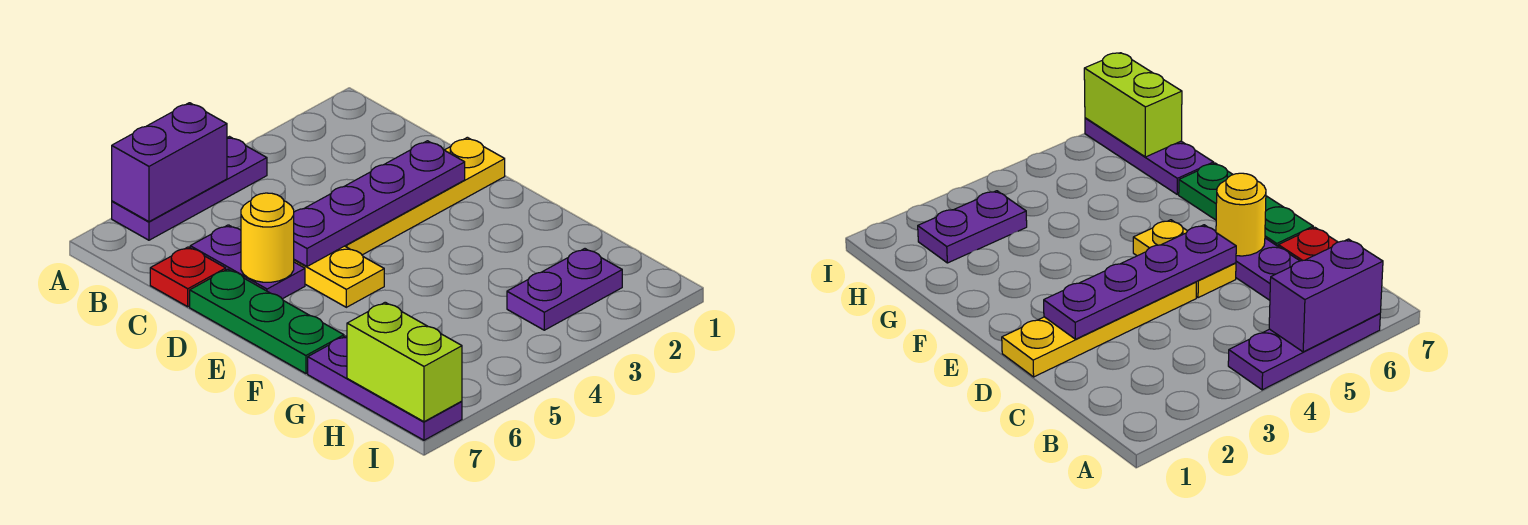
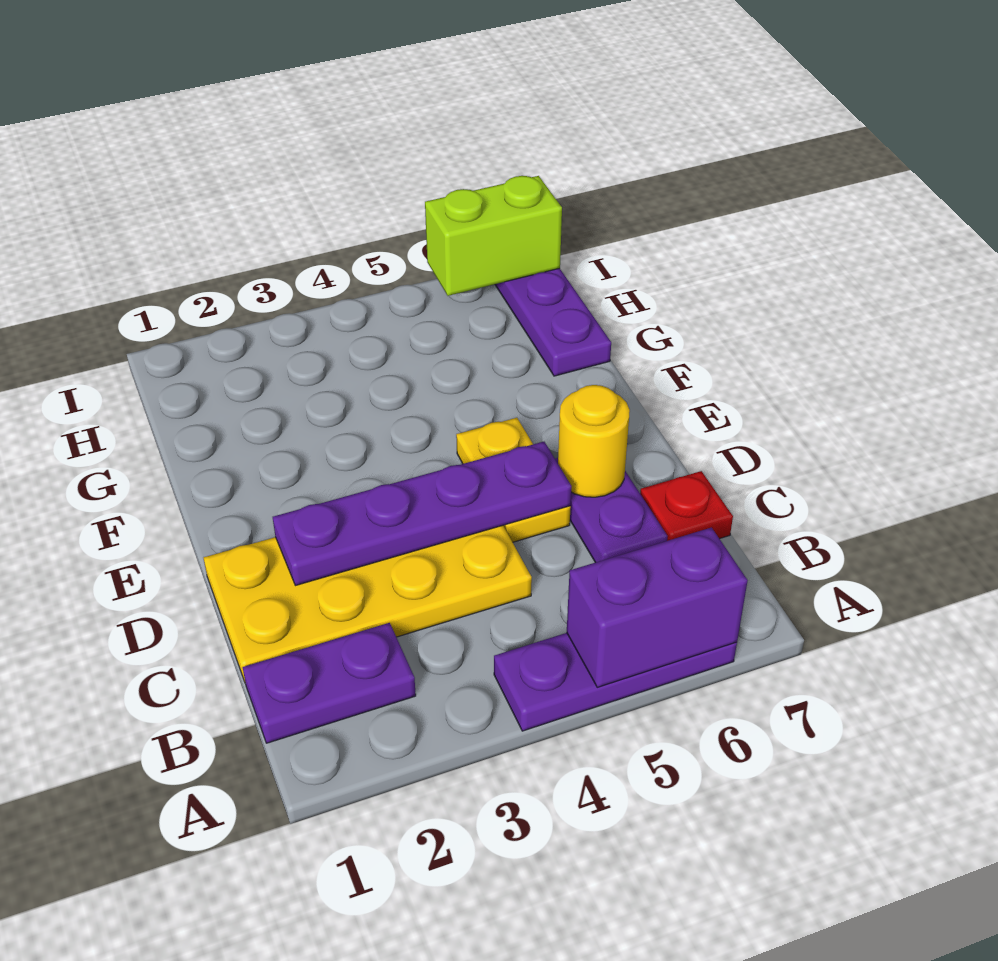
yellow 1x4 plate [345,137,505,255] -> yellow 2x4 plate [204,526,532,681]
green 1x3 plate [190,269,344,373] -> none
purple 1x2 plate [507,249,622,330] -> purple 1x2 plate moved to [243,623,416,743]
lime 1x2 brick [347,302,462,422] -> lime 1x2 brick turned to [425,176,562,296]

